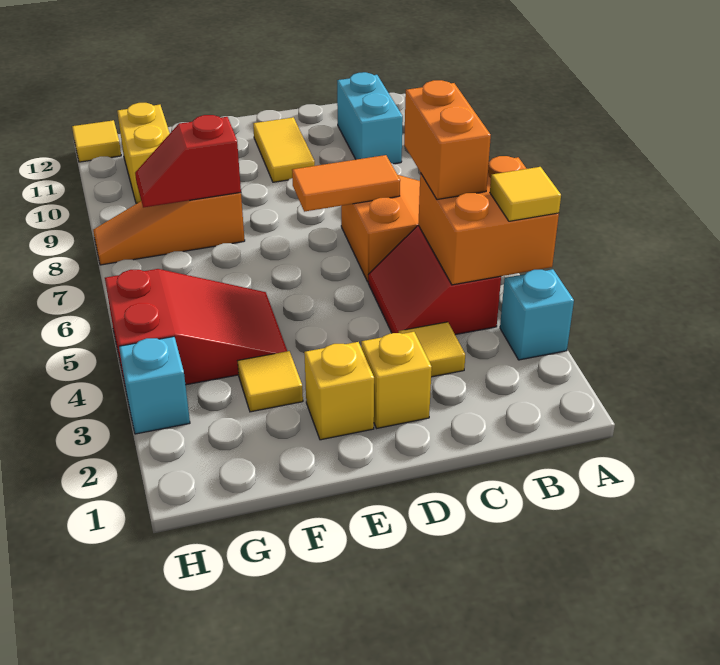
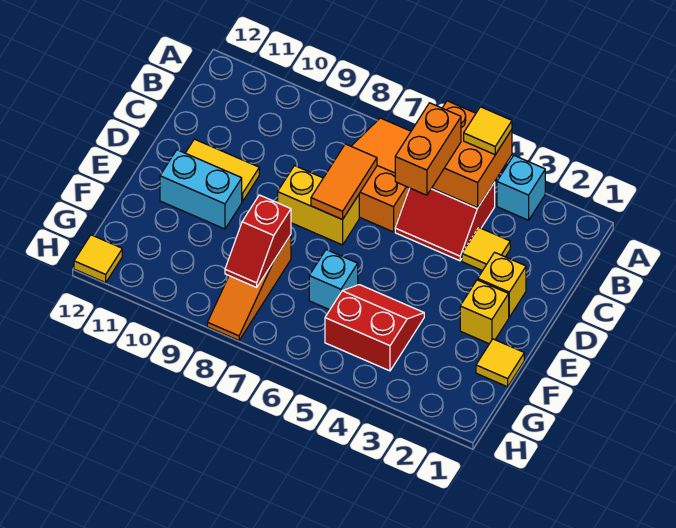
orange 1x2 brick [404,80,491,199] -> orange 1x2 brick turned to [395,103,461,195]
cyan 1x2 brick [337,72,403,164] -> cyan 1x2 brick moved to [160,150,242,229]
yellow 1x1 tile [238,351,303,412] -> yellow 1x1 tile moved to [476,339,524,387]
red 2x3 slope [105,269,287,388] -> red 2x2 slope [325,285,424,371]
yellow 1x2 brick [117,103,170,203] -> yellow 1x2 brick moved to [278,166,359,245]
cyan 1x1 brick [119,337,190,434] -> cyan 1x1 brick moved to [309,250,358,310]

